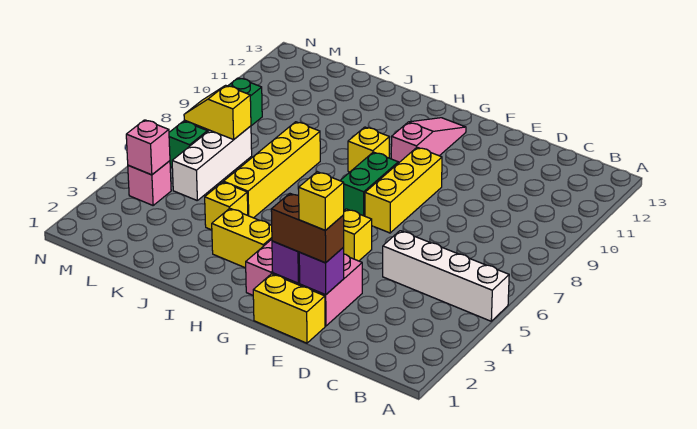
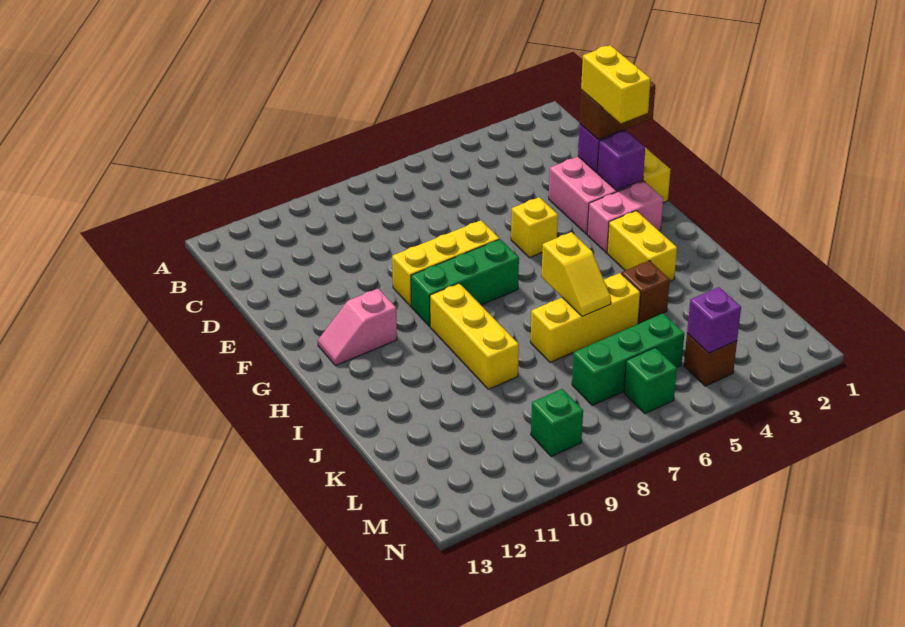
white 1x4 brick [383,231,509,321] -> none
brown 1x2 brick [271,194,344,263] -> brown 1x2 brick turned to [580,81,655,140]
yellow 1x1 brick [299,172,344,230] -> yellow 1x2 brick [581,45,651,123]
green 1x2 brick [340,152,398,216] -> green 1x3 brick [411,239,519,326]
pink 1x3 slope [391,118,466,163] -> pink 1x2 slope [318,289,397,366]
yellow 1x1 brick [348,127,389,172] -> yellow 1x3 brick [430,283,519,389]
yellow 1x1 brick [205,182,248,230] -> brown 1x1 brick [622,261,670,323]
yellow 1x4 brick [223,122,320,218] -> yellow 1x3 brick [530,273,640,362]
white 1x3 brick [172,126,252,200] -> green 1x3 brick [572,313,684,405]
yellow 1x2 slope [184,85,251,140] -> yellow 1x2 slope moved to [542,232,611,316]
pink 1x1 brick [128,161,171,205] -> brown 1x1 brick [684,333,737,386]
pink 1x1 brick [126,120,170,175] -> purple 1x1 brick [687,287,741,353]

